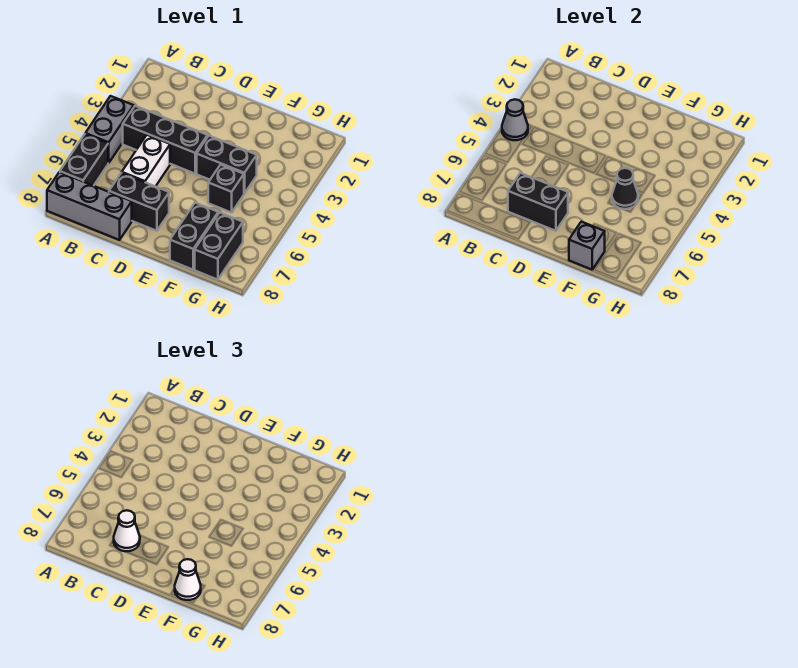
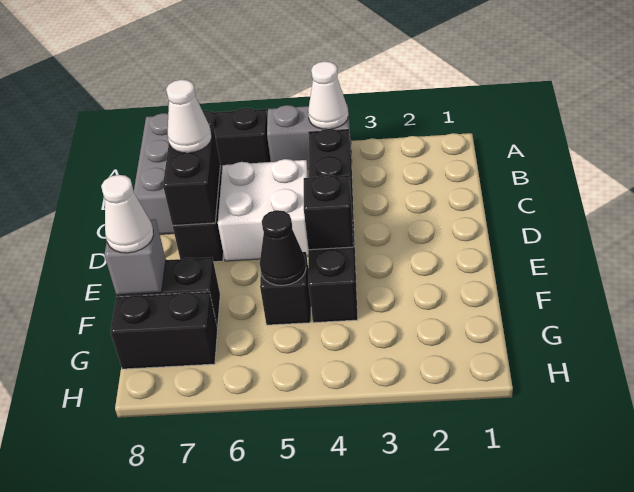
grey 1x1 cone [502,99,528,140] -> white 1x1 cone [308,61,348,129]
white 1x2 brick [122,135,170,187] -> white 2x2 brick [218,159,309,261]
none -> black 1x1 brick [304,175,353,250]

